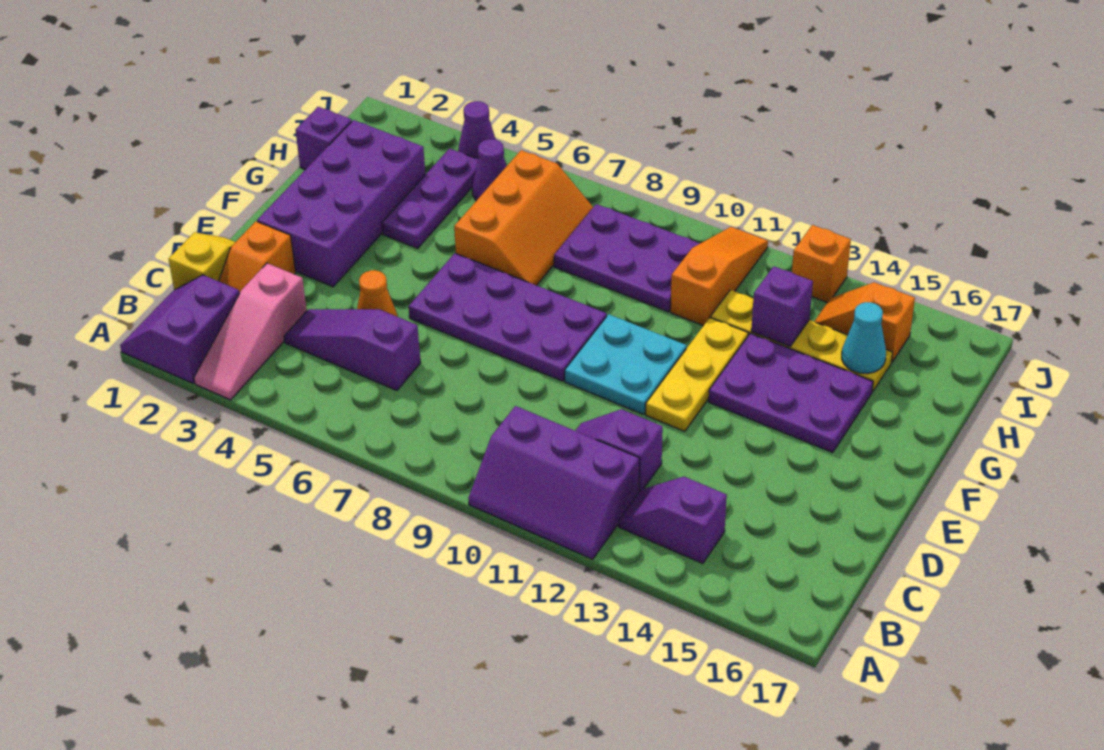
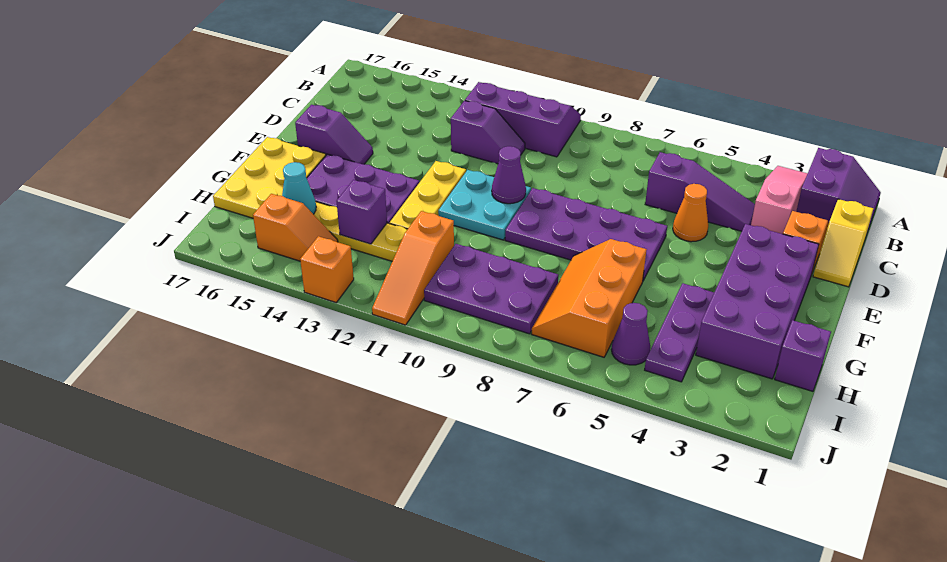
purple 1x2 slope [619,477,727,563] -> purple 1x2 slope moved to [295,105,373,164]
none -> yellow 2x3 plate [213,137,326,218]
purple 1x1 cone [458,101,496,159] -> purple 1x1 cone moved to [492,146,526,204]

